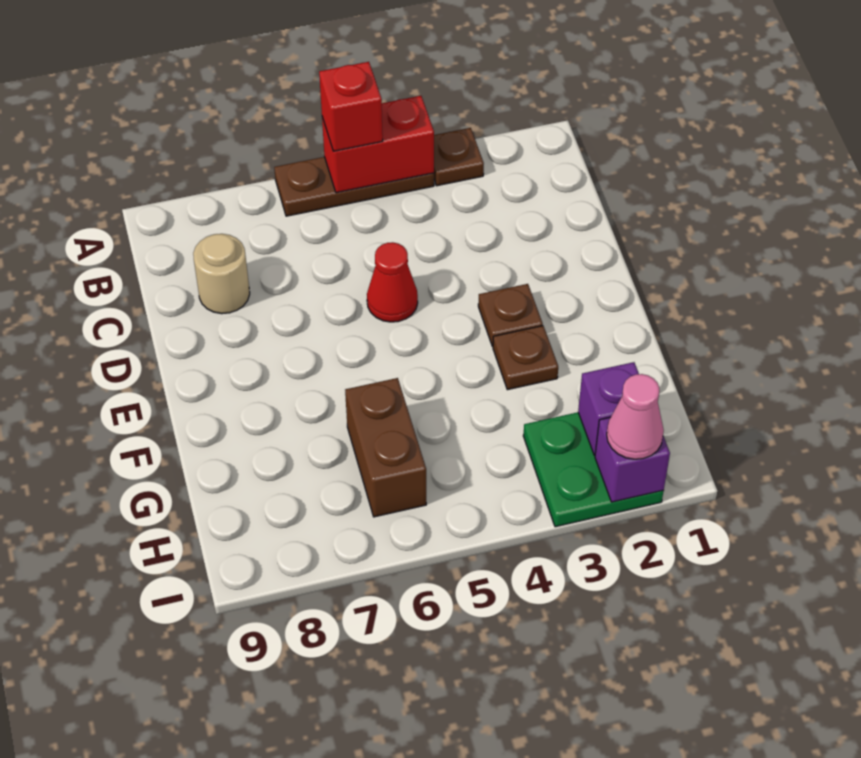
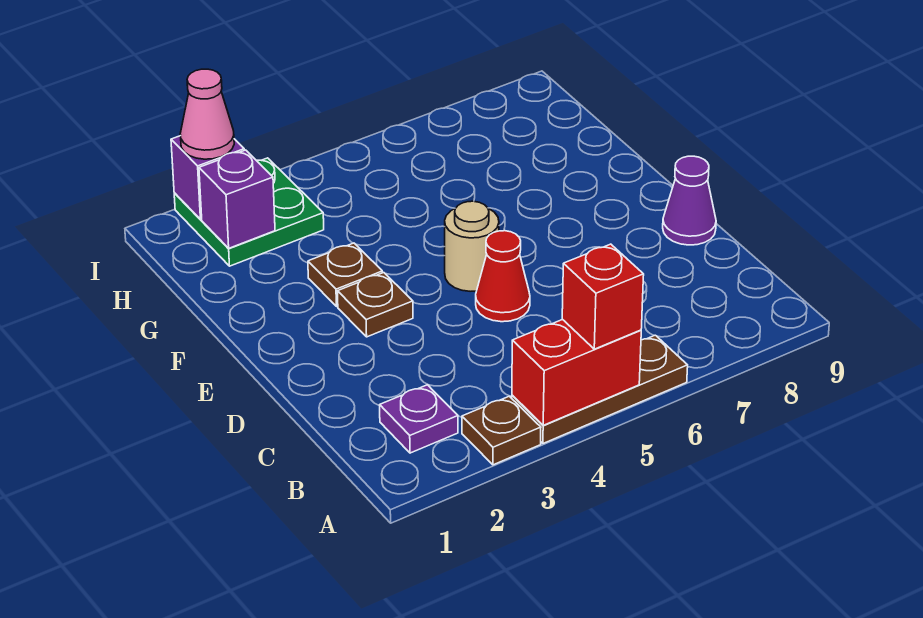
none -> purple 1x1 plate [380,385,458,453]
tan 1x1 round brick [193,234,250,314] -> tan 1x1 round brick moved to [445,201,499,291]
none -> purple 1x1 cone [663,156,716,245]
brown 1x2 brick [345,378,426,517] -> none

